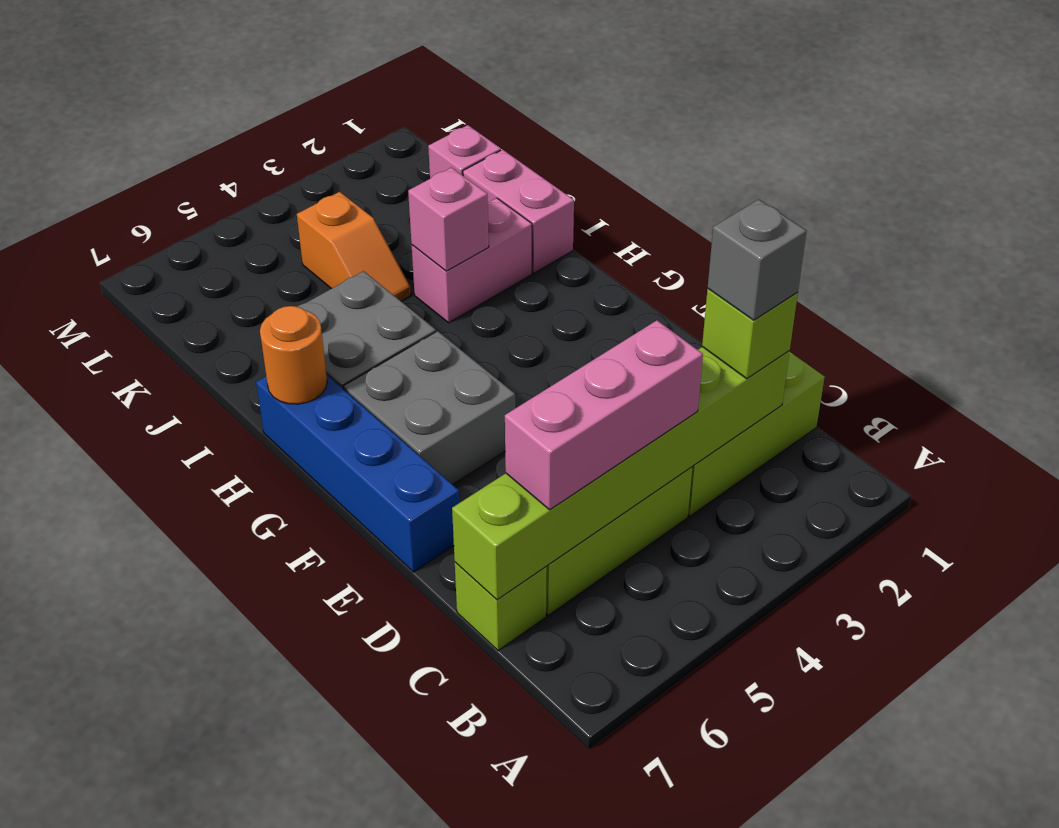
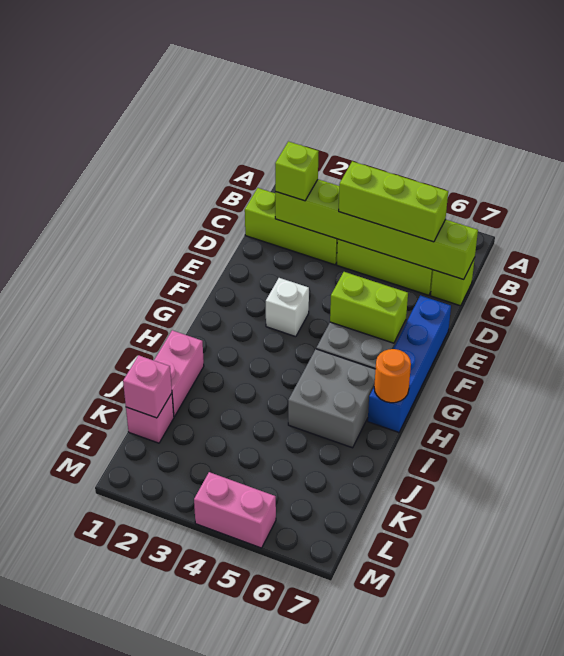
grey 1x1 brick [708,199,806,320] -> none
pink 1x3 brick [505,320,703,510] -> lime 1x3 brick [339,161,448,242]
none -> white 1x1 brick [266,278,309,337]
none -> lime 1x2 brick [330,272,408,343]
pink 1x2 brick [412,198,532,323] -> pink 1x2 brick moved to [194,472,276,548]
pink 1x1 brick [408,168,489,271] -> pink 1x1 brick moved to [123,355,172,418]
orange 1x2 slope [297,192,411,301] -> none

